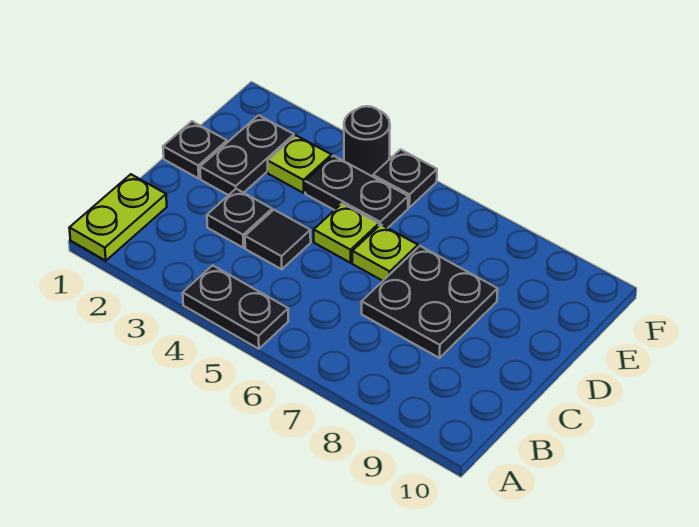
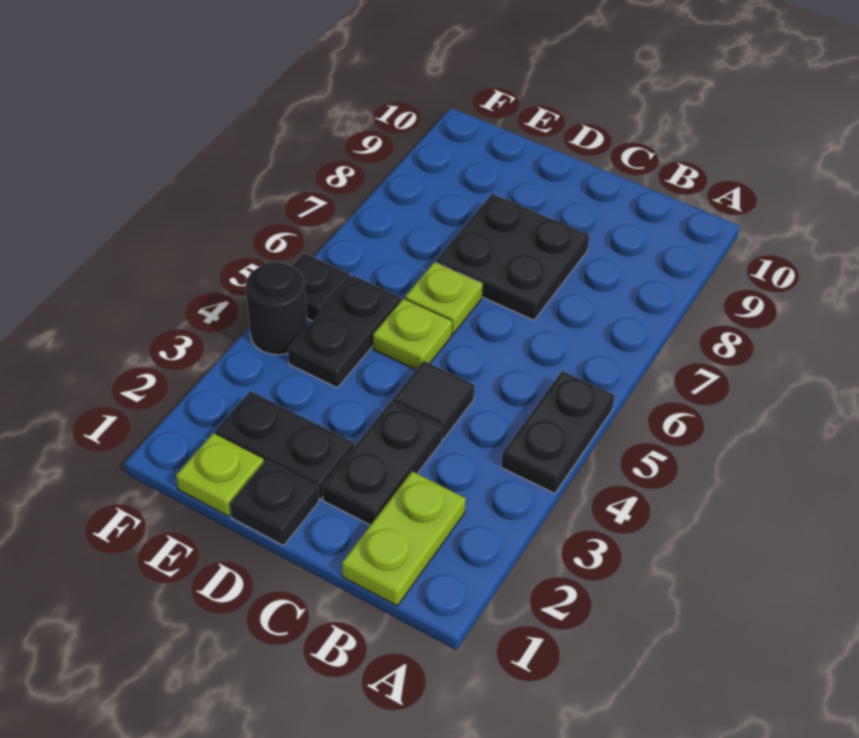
lime 1x2 plate [70,174,167,261] -> lime 1x2 plate turned to [342,471,466,606]
black 1x1 plate [207,189,272,248] -> black 1x2 plate [323,402,443,525]
lime 1x1 plate [268,135,332,193] -> lime 1x1 plate moved to [176,433,264,517]

